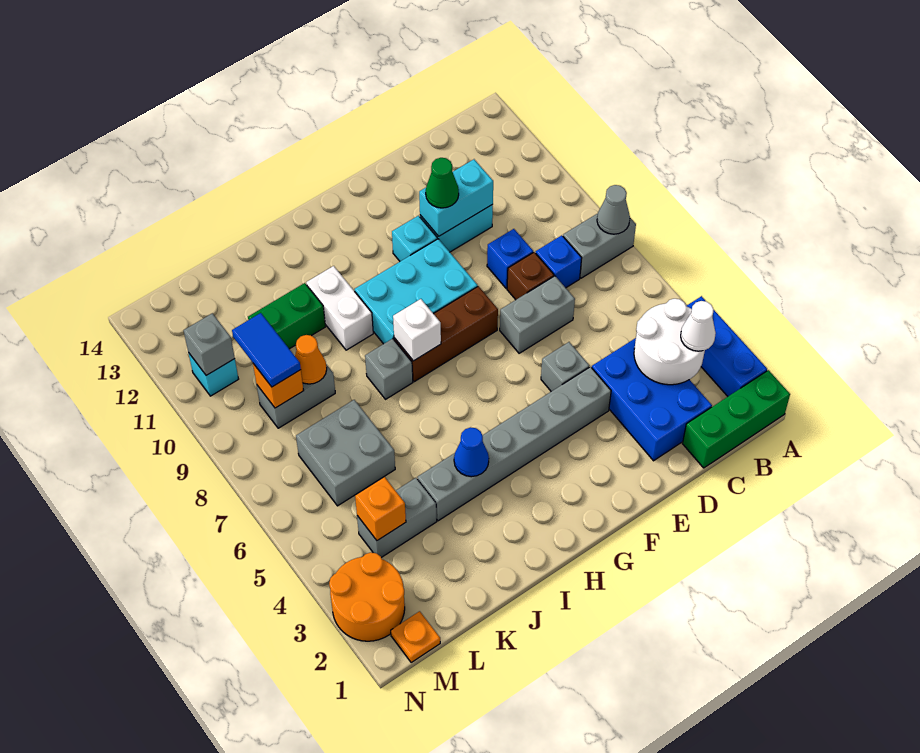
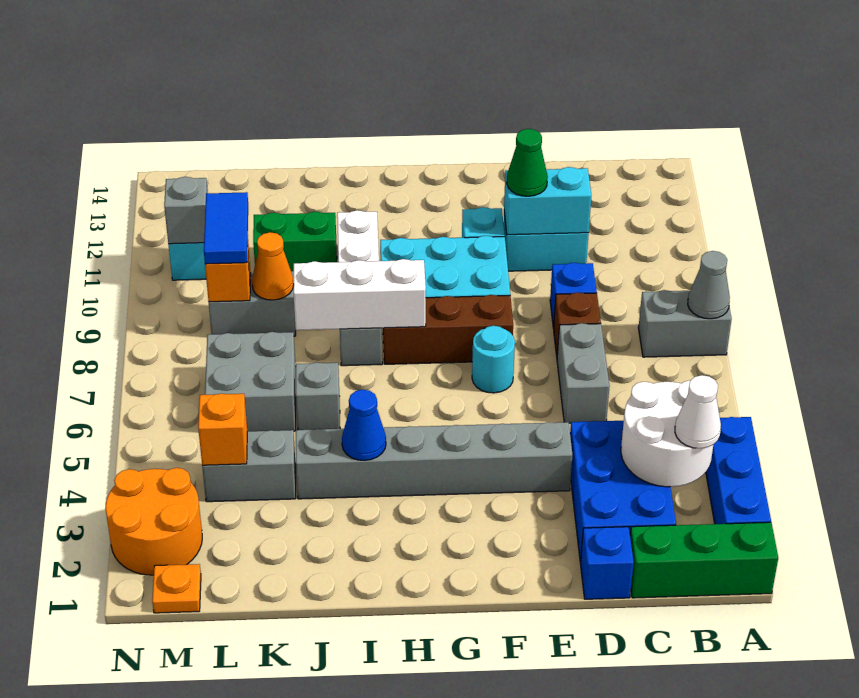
blue 1x1 brick [536,235,582,288] -> blue 1x1 brick moved to [580,527,634,599]
grey 1x2 brick [500,276,575,353] -> grey 1x2 brick turned to [557,323,610,423]
grey 1x1 brick [541,342,589,391] -> grey 1x1 brick moved to [296,362,340,430]
none -> cyan 1x1 round brick [472,326,515,393]
white 1x1 brick [393,299,441,361] -> white 1x3 brick [294,259,426,330]

